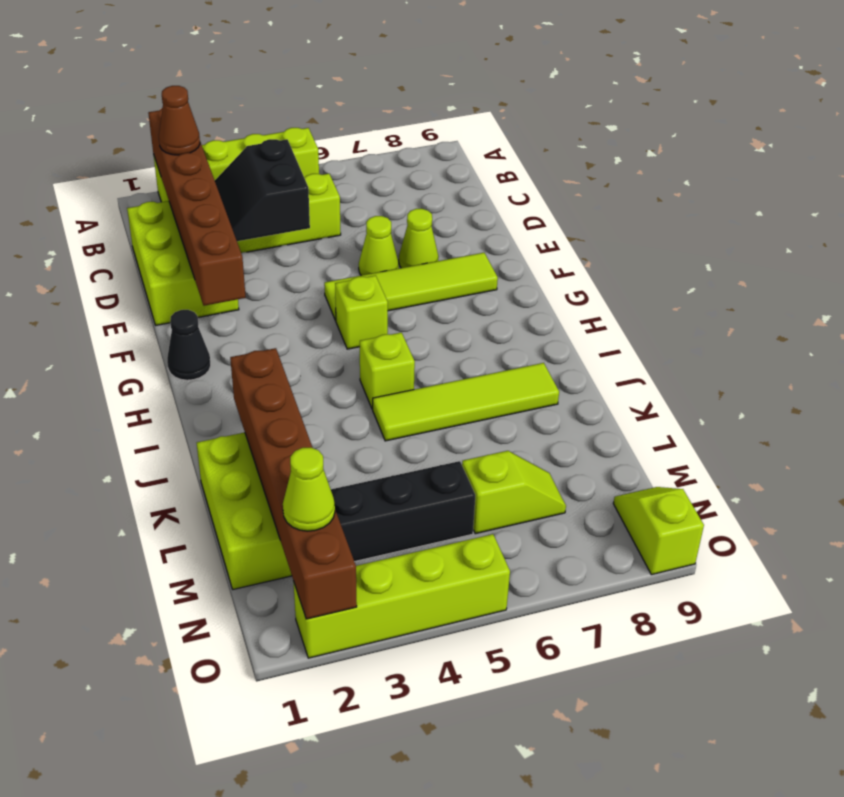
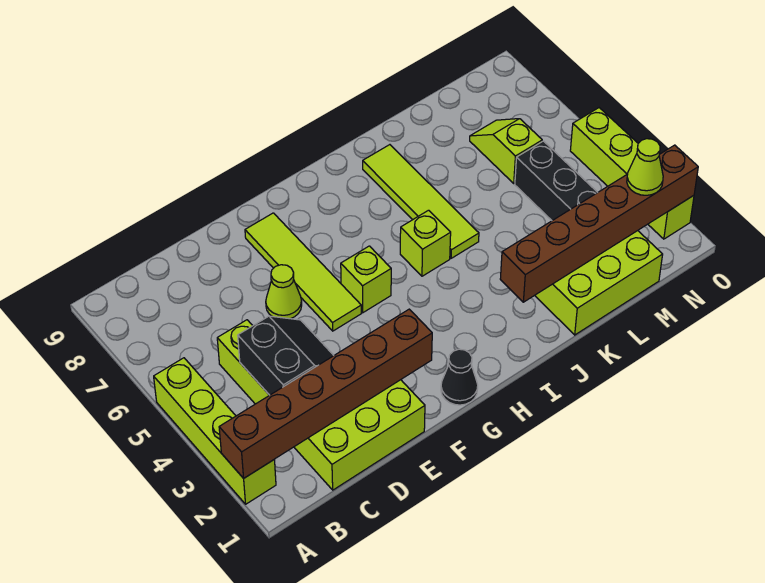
brown 1x1 cone [159,86,200,155] -> none
black 2x2 slope [215,139,310,241] -> black 2x2 slope turned to [238,316,334,395]
lime 1x1 cone [399,209,439,268] -> none
lime 1x2 slope [613,487,704,575] -> none

